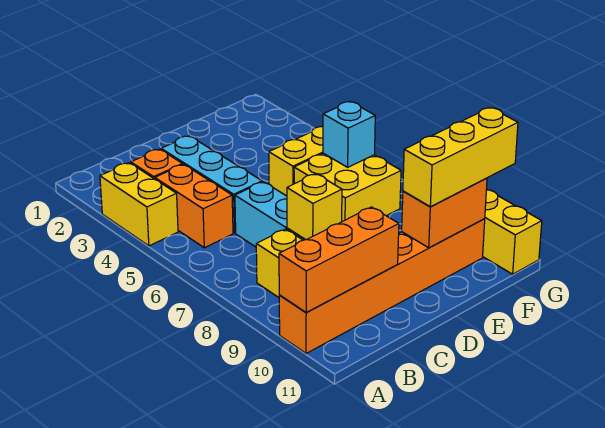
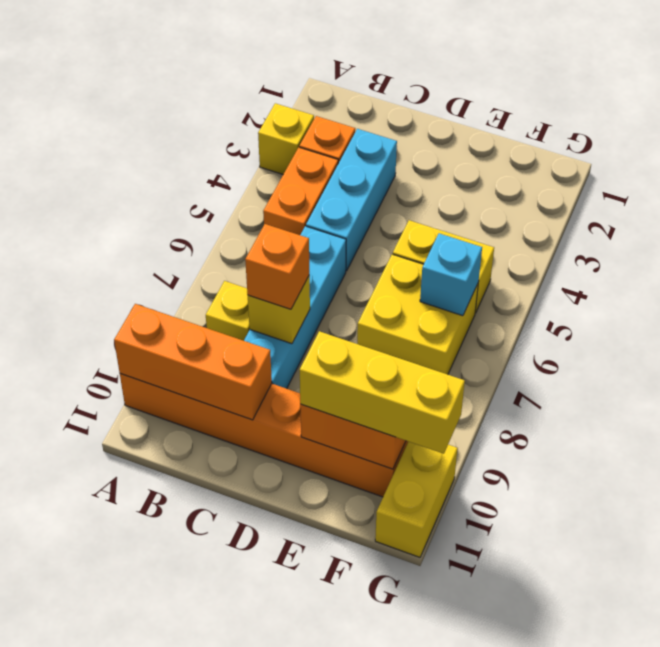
yellow 1x2 brick [100,163,178,246] -> yellow 1x1 brick [258,103,314,174]
none -> orange 1x1 brick [245,224,309,309]

